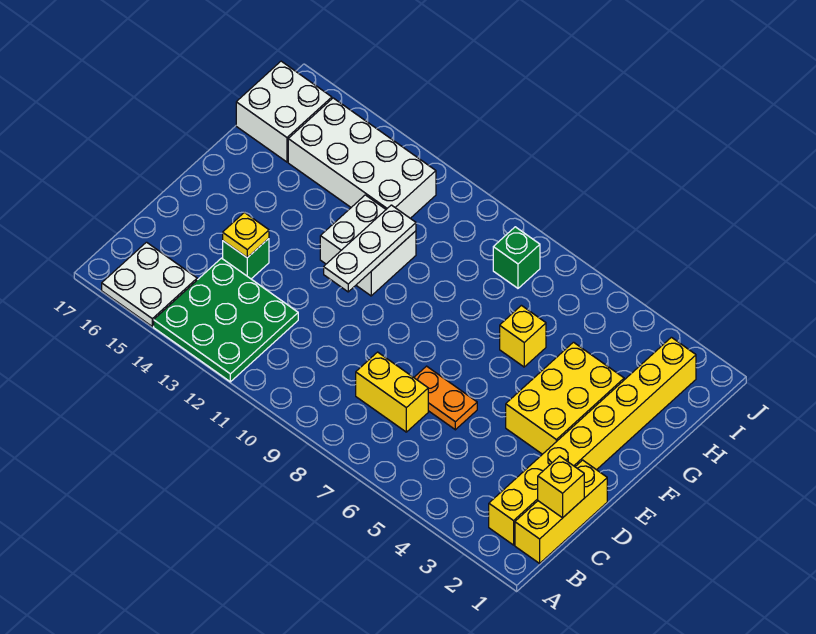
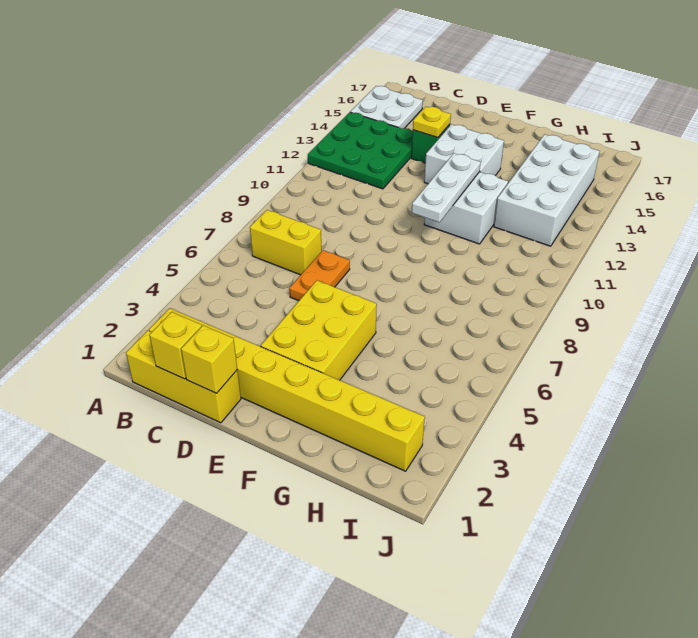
yellow 1x2 brick [356,352,428,432] -> yellow 1x2 brick turned to [250,210,322,275]
yellow 2x3 brick [506,342,624,454] -> yellow 2x3 brick turned to [261,280,377,380]
white 1x3 plate [324,205,416,292] -> white 1x3 plate turned to [412,153,481,222]
yellow 1x1 brick [500,305,546,367] -> yellow 1x1 brick moved to [181,325,237,393]
white 2x2 brick [236,61,332,162] -> white 2x2 brick moved to [424,124,504,184]
green 1x1 brick [493,227,540,288] -> none

